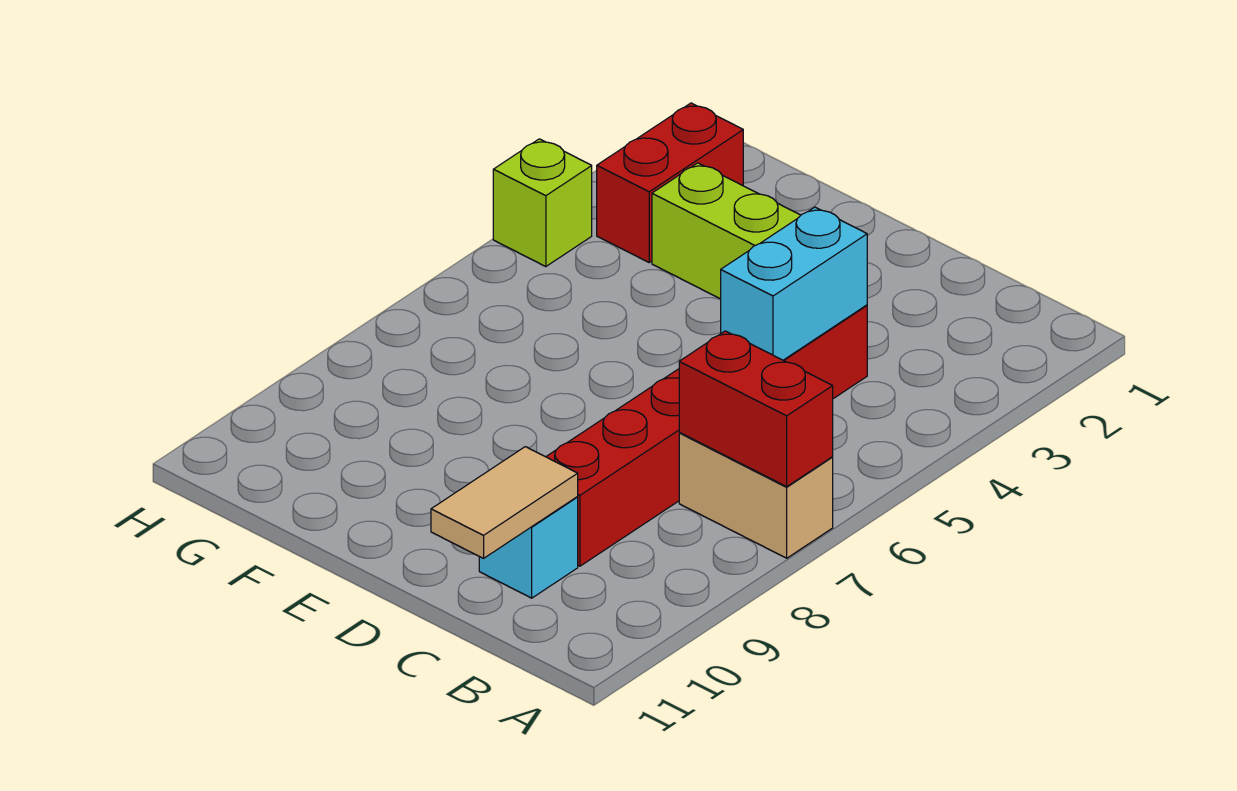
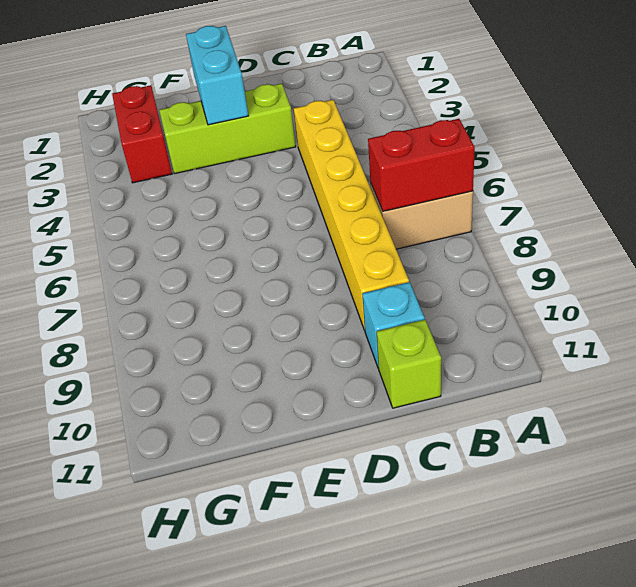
red 1x6 brick [546,305,867,566] -> yellow 1x6 brick [294,100,409,330]
cyan 1x2 brick [721,207,867,360] -> cyan 1x2 brick moved to [186,26,248,125]
tan 1x2 tile [431,447,578,558] -> none
lime 1x1 brick [493,139,592,267] -> lime 1x1 brick moved to [377,320,441,408]

